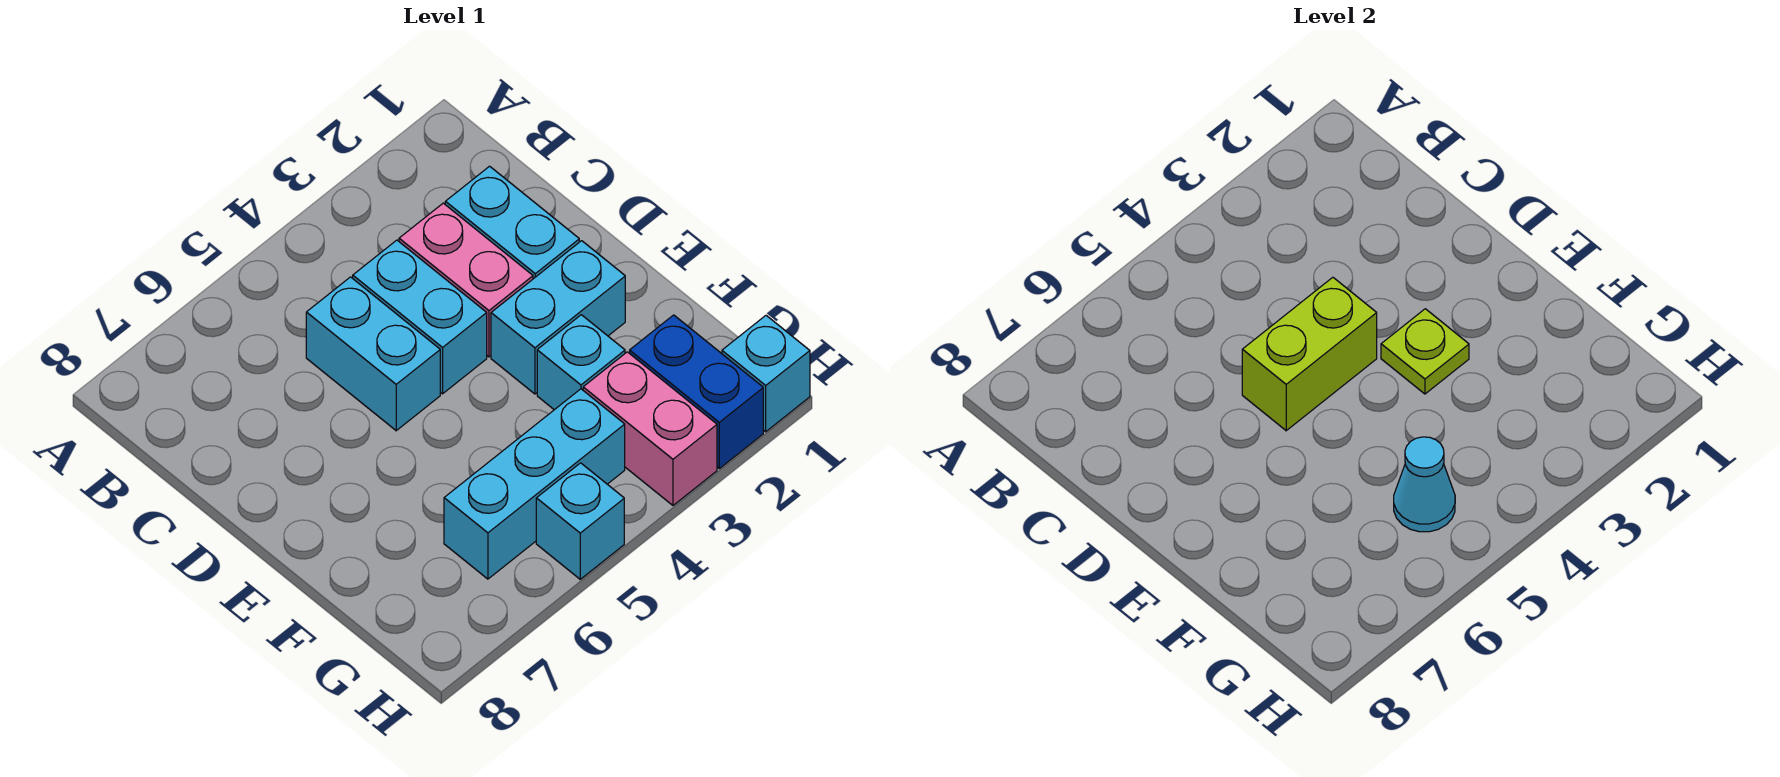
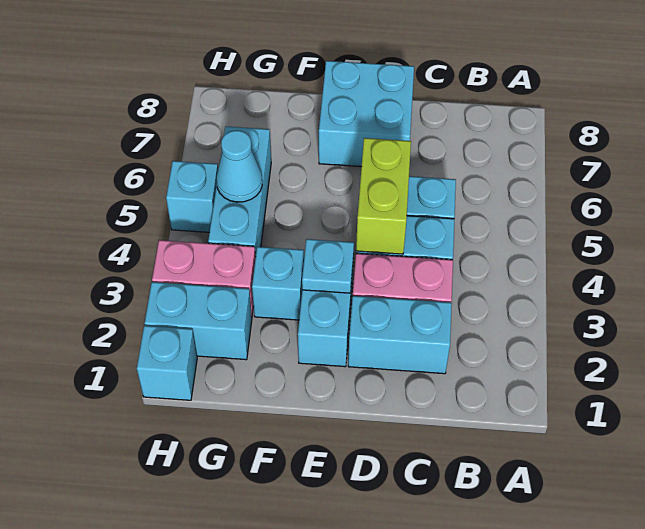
none -> cyan 2x2 brick [319,61,414,167]
lime 1x1 plate [1381,309,1469,394] -> cyan 1x1 plate [302,239,354,293]
blue 1x2 brick [630,315,763,469] -> cyan 1x2 brick [144,282,252,360]

